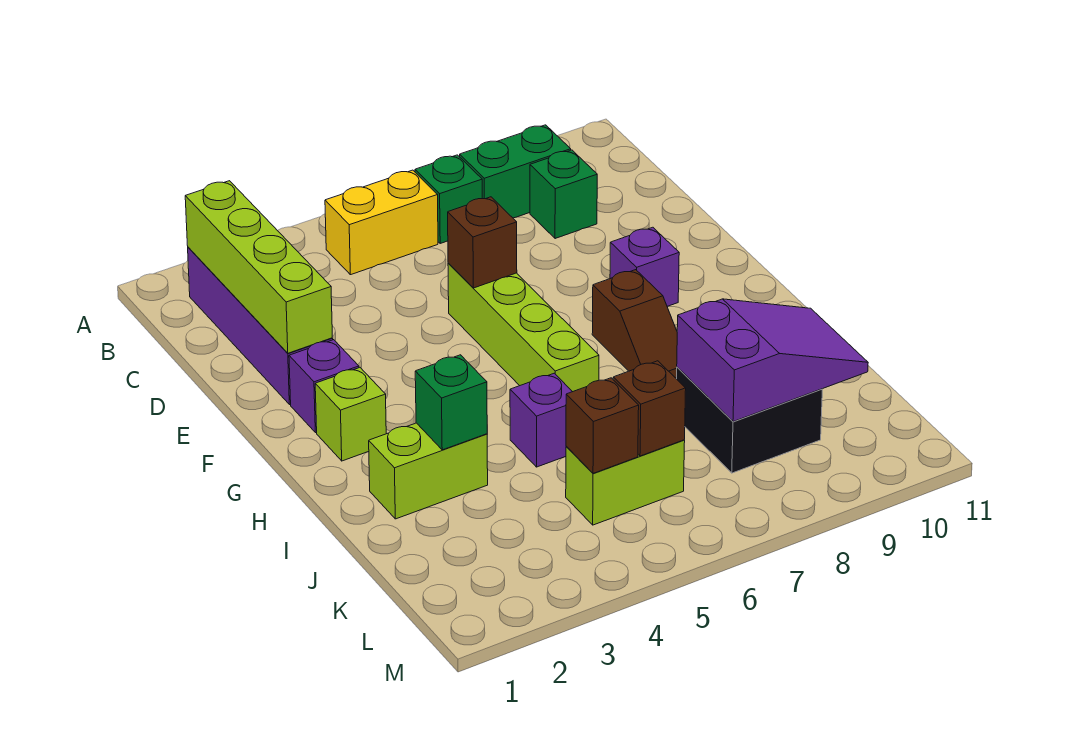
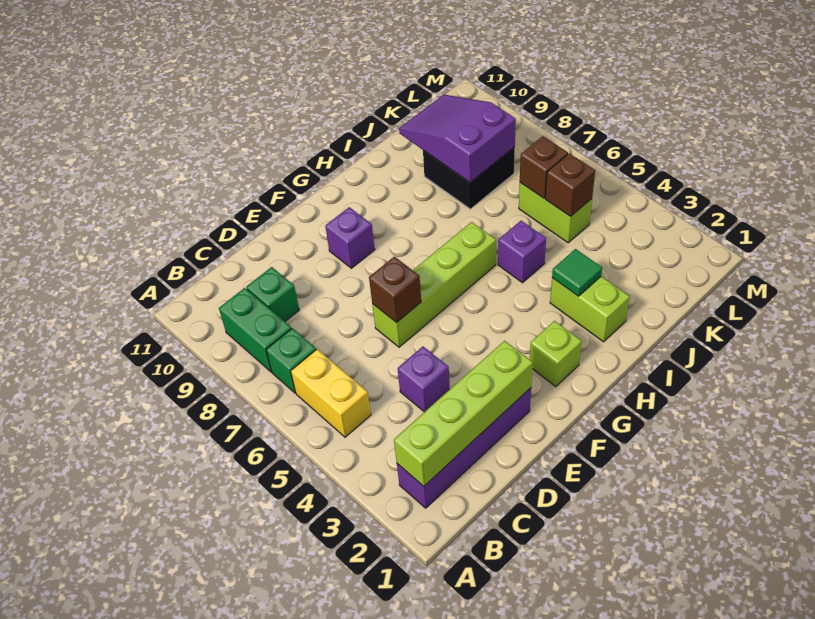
purple 1x1 brick [289,340,359,433] -> purple 1x1 brick moved to [398,346,450,412]
brown 1x2 slope [592,270,677,378] -> none
green 1x1 brick [415,355,487,450] -> green 1x1 tile [552,249,602,296]

